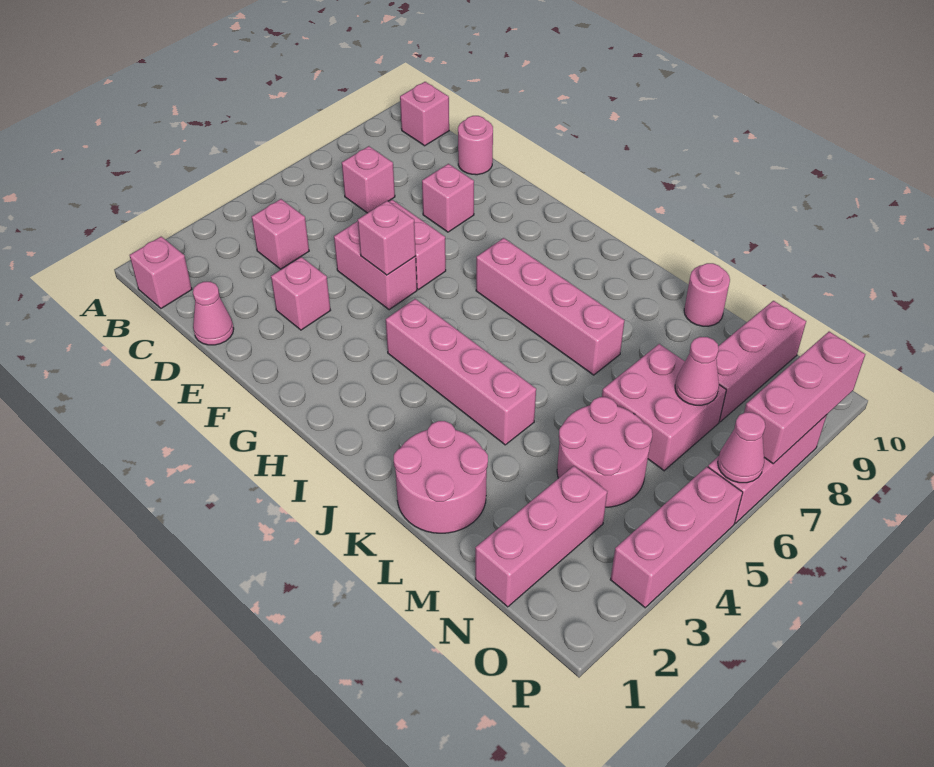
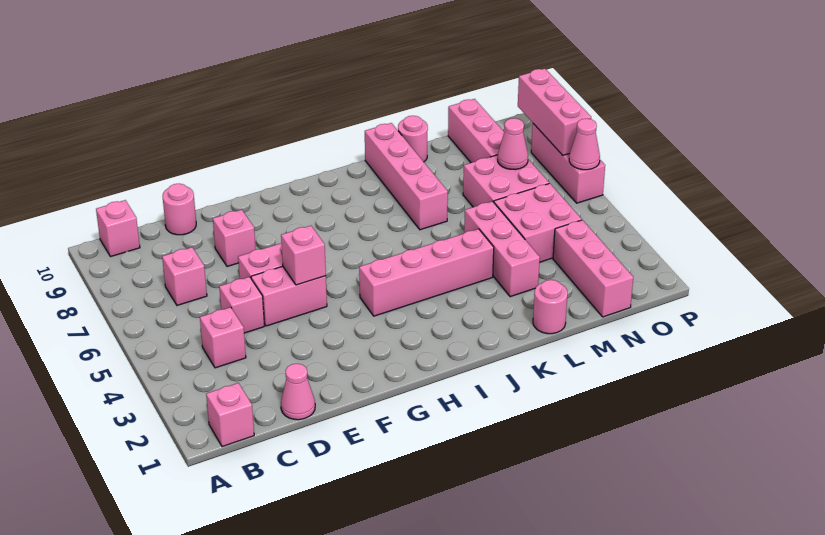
pink 1x1 brick [271,257,331,330] -> pink 1x1 brick moved to [219,277,264,333]
pink 1x4 brick [476,238,624,375] -> pink 1x4 brick turned to [365,123,448,230]
pink 2x2 round brick [394,421,488,533] -> pink 1x1 round brick [533,280,567,334]
pink 2x2 round brick [557,397,652,507] -> pink 2x2 brick [494,183,582,262]
pink 1x3 brick [610,467,743,608] -> pink 1x3 brick moved to [464,201,540,297]

